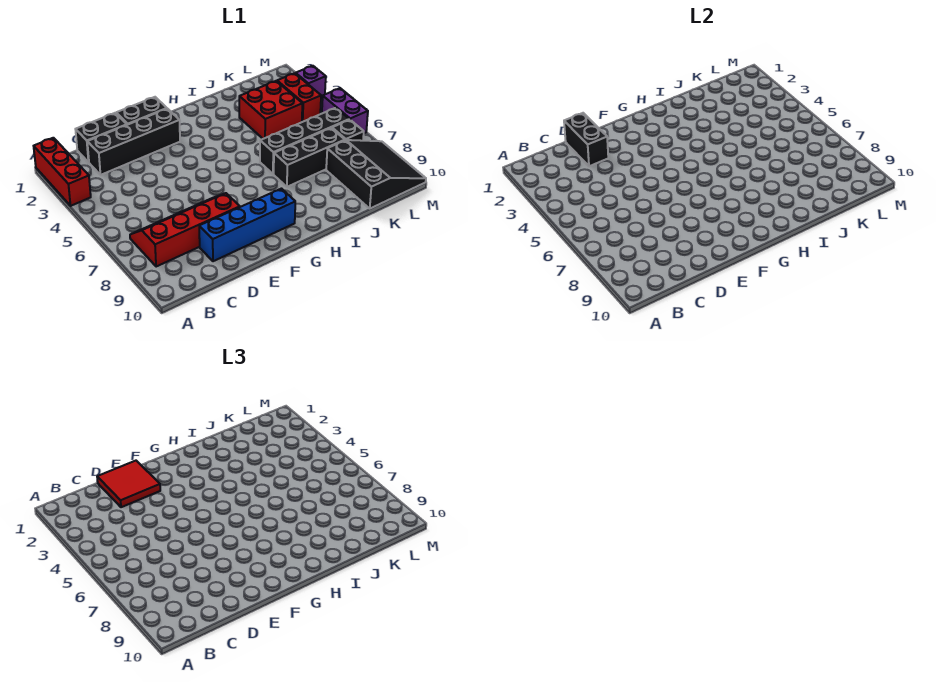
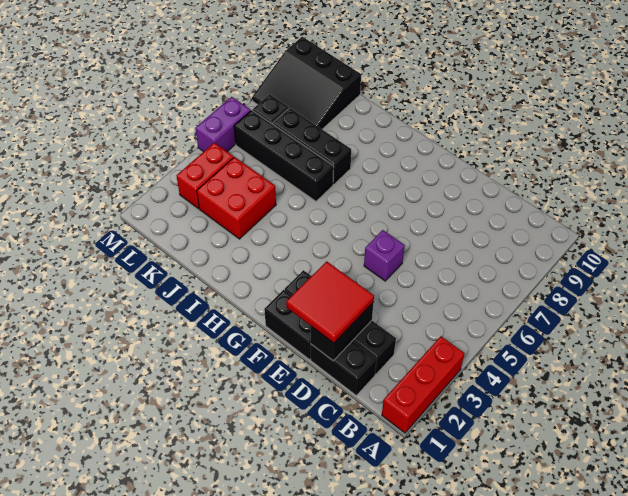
red 2x4 slope [130,193,240,267] -> none
blue 1x4 brick [199,189,295,261] -> none
black 3x3 slope [326,140,426,208] -> black 3x3 slope turned to [252,37,361,129]
purple 1x1 brick [296,66,326,99] -> purple 1x1 brick moved to [364,230,405,281]

